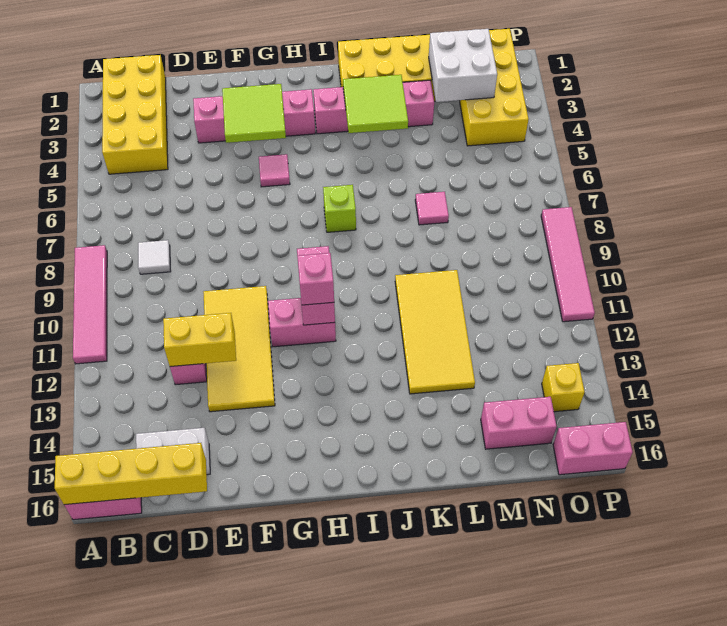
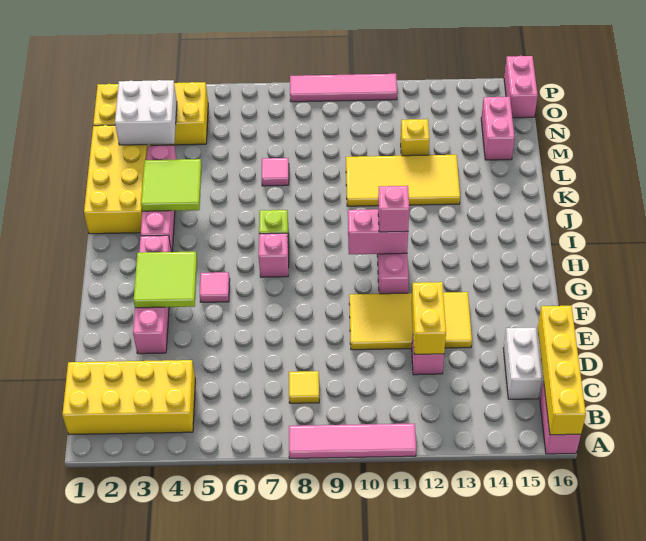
white 1x1 tile [138,240,171,274] -> yellow 1x1 tile [289,371,319,403]
none -> pink 1x1 brick [259,233,289,277]
yellow 1x1 brick [542,363,585,412] -> yellow 1x1 brick moved to [401,119,429,156]

